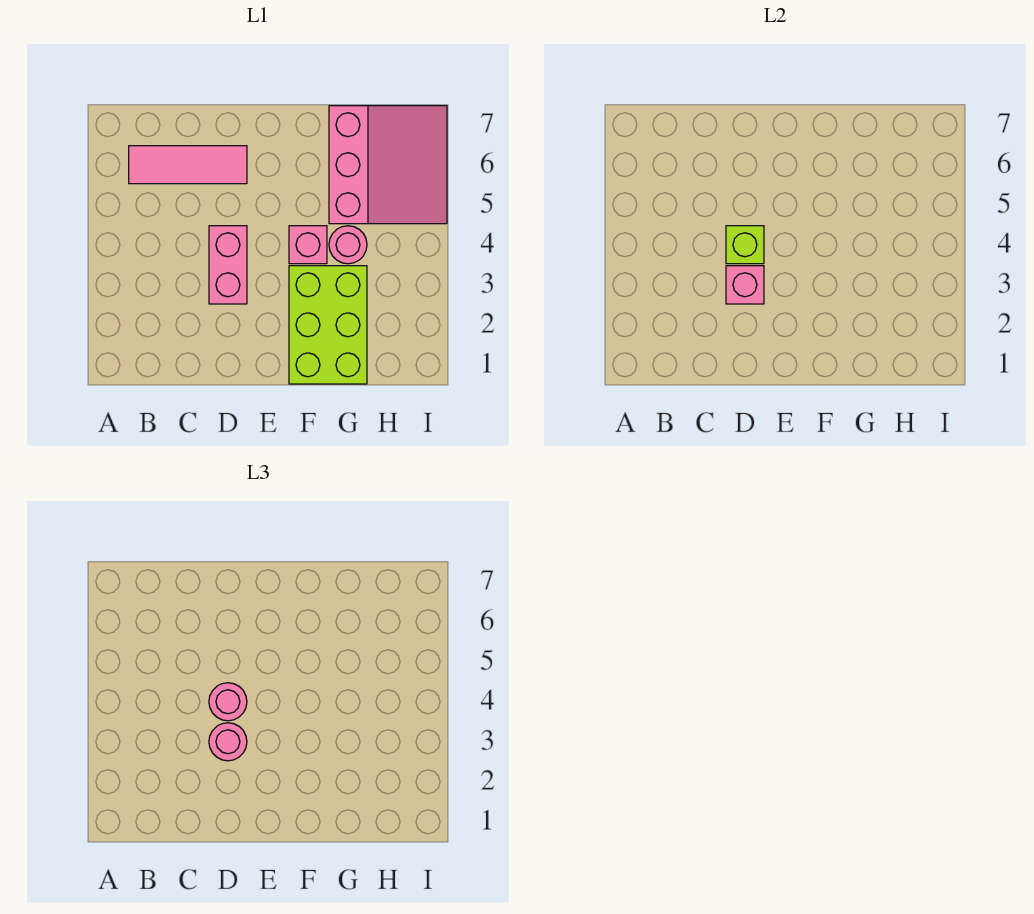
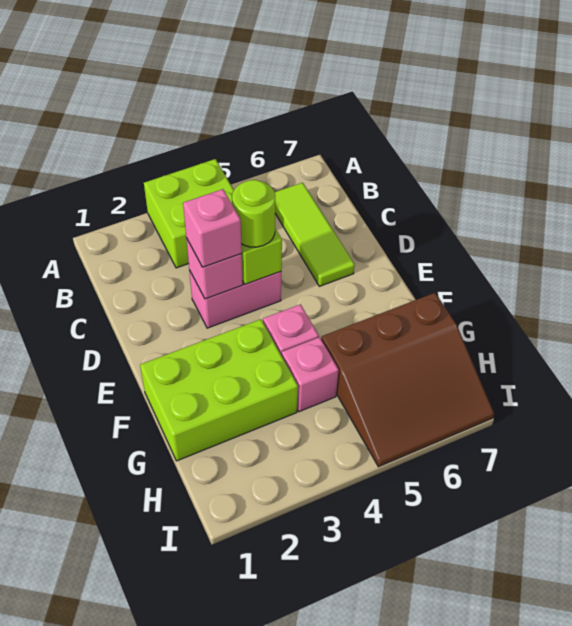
none -> lime 2x2 brick [144,159,234,268]
pink 1x3 tile [129,146,247,184] -> lime 1x3 tile [275,183,355,286]
pink 1x1 round brick [209,723,247,761] -> pink 1x1 brick [183,189,242,267]
pink 1x1 round brick [209,683,247,721] -> lime 1x1 round brick [232,180,275,247]
pink 1x1 round brick [329,226,367,264] -> pink 1x1 brick [282,337,339,412]
pink 3x3 slope [329,106,447,224] -> brown 3x3 slope [321,293,494,467]

